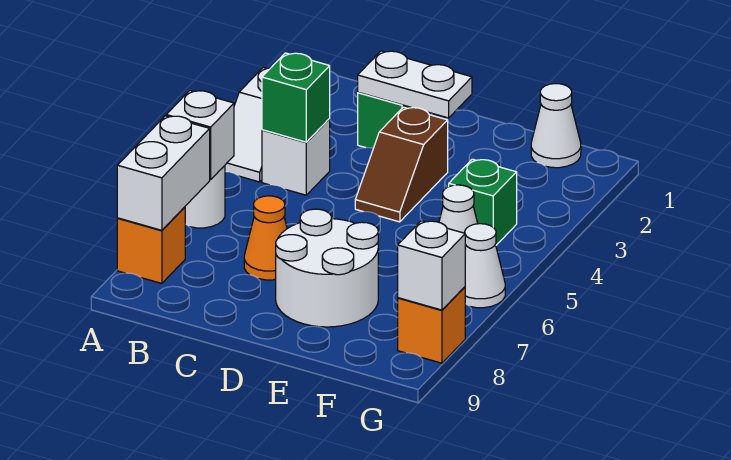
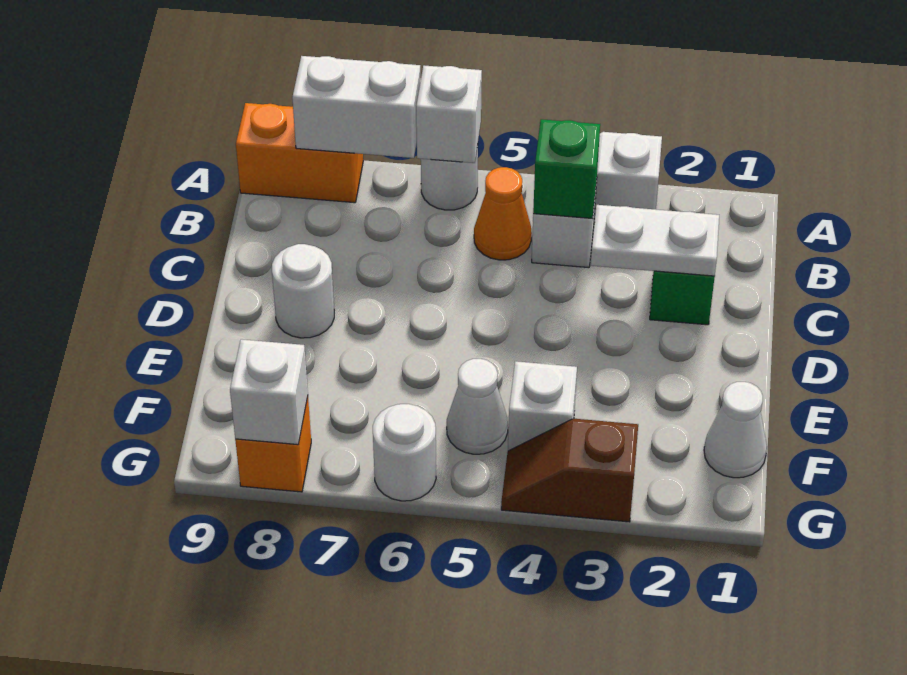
orange 1x1 brick [117,207,185,283] -> orange 1x2 brick [236,103,363,203]
white 1x2 plate [358,51,472,118] -> white 1x2 plate turned to [591,205,719,276]
orange 1x1 cone [244,196,287,280] -> orange 1x1 cone moved to [474,167,532,260]
brown 1x2 slope [355,107,448,222] -> brown 1x2 slope moved to [501,419,638,522]
white 2x2 round brick [276,209,378,327] -> white 1x1 round brick [272,244,334,338]
green 1x1 brick [449,159,517,245] -> white 1x1 brick [508,361,577,451]
white 1x1 cone [465,224,505,308] -> white 1x1 round brick [373,404,436,501]

